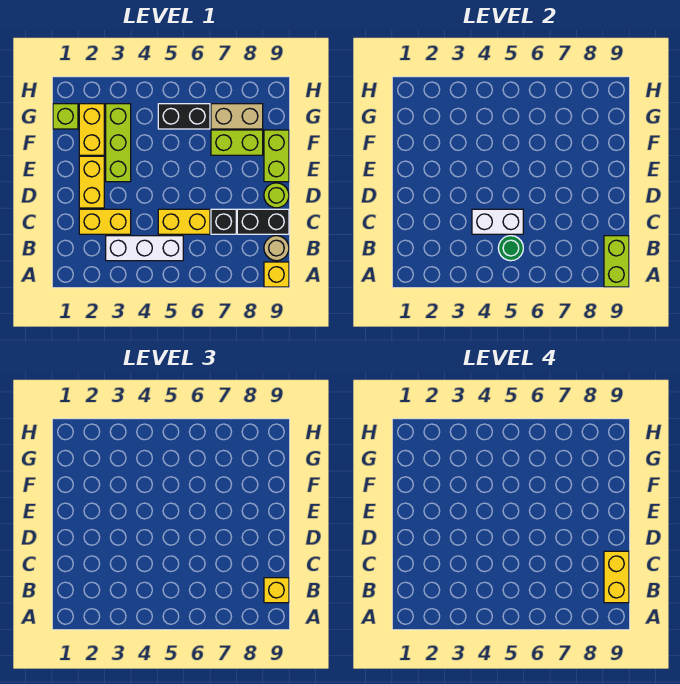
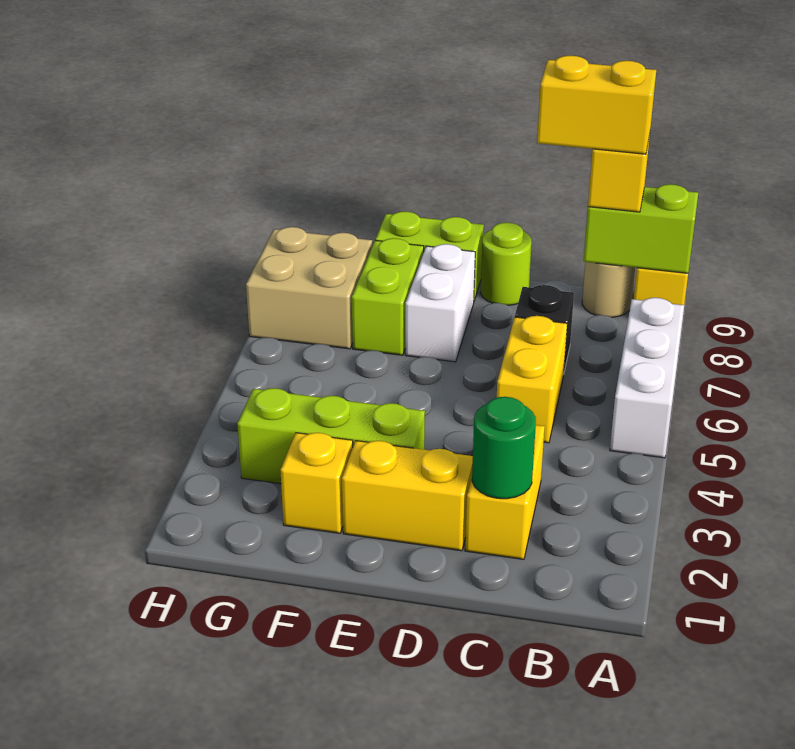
white 1x3 brick [106,236,183,261] -> white 1x3 brick moved to [610,298,684,458]
green 1x1 round brick [498,236,523,261] -> green 1x1 round brick moved to [472,397,536,499]
white 1x2 brick [472,209,523,234] -> white 1x2 brick moved to [405,244,475,362]
black 1x2 brick [237,209,289,234] -> none
yellow 1x2 brick [79,104,104,155] -> yellow 1x1 brick [280,433,353,533]
lime 1x1 brick [53,104,78,129] -> none
black 1x2 brick [158,104,210,129] -> none
tan 1x2 brick [211,104,263,129] -> tan 2x2 brick [246,227,372,349]

